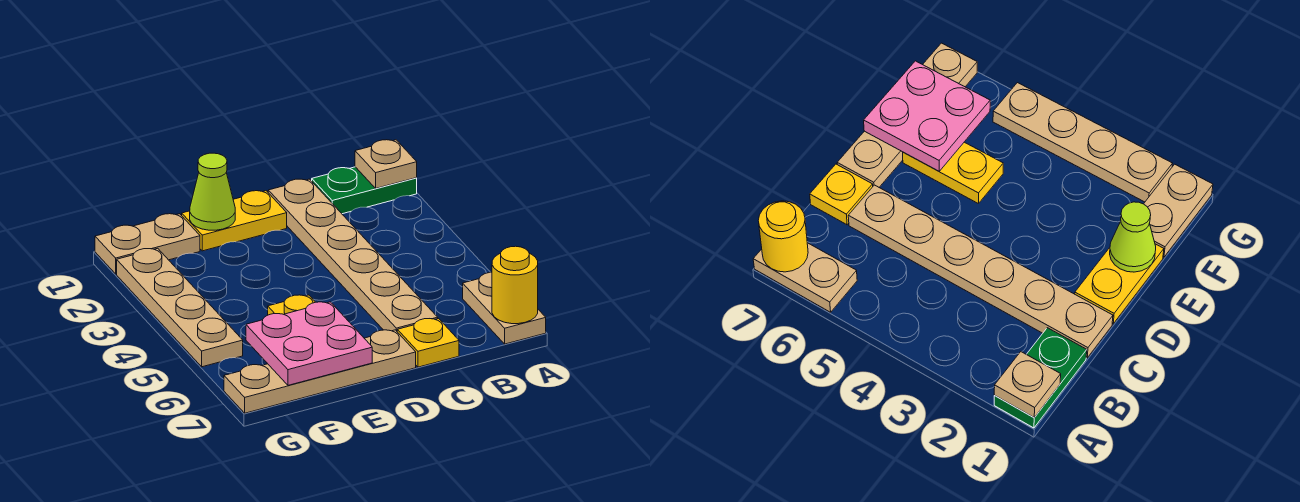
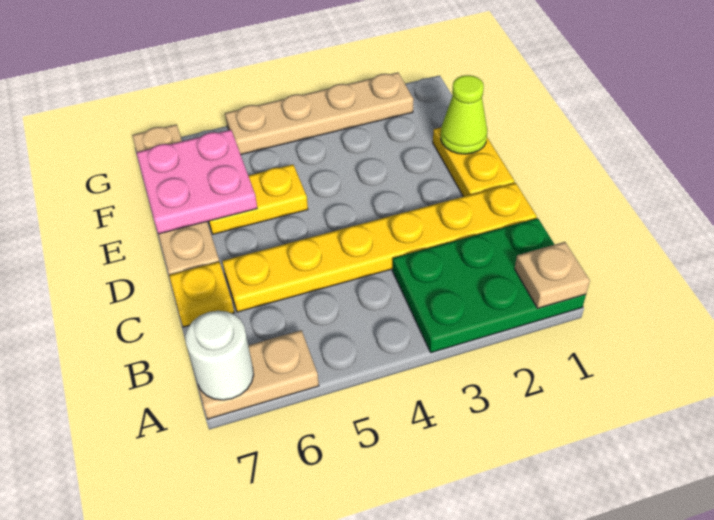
green 1x2 plate [312,167,417,214] -> green 2x3 plate [392,218,586,353]
yellow 1x1 round brick [492,246,538,324] -> white 1x1 round brick [185,311,254,400]
tan 1x6 plate [268,179,438,331] -> yellow 1x6 plate [222,183,537,312]
tan 1x2 plate [95,214,200,274] -> none

